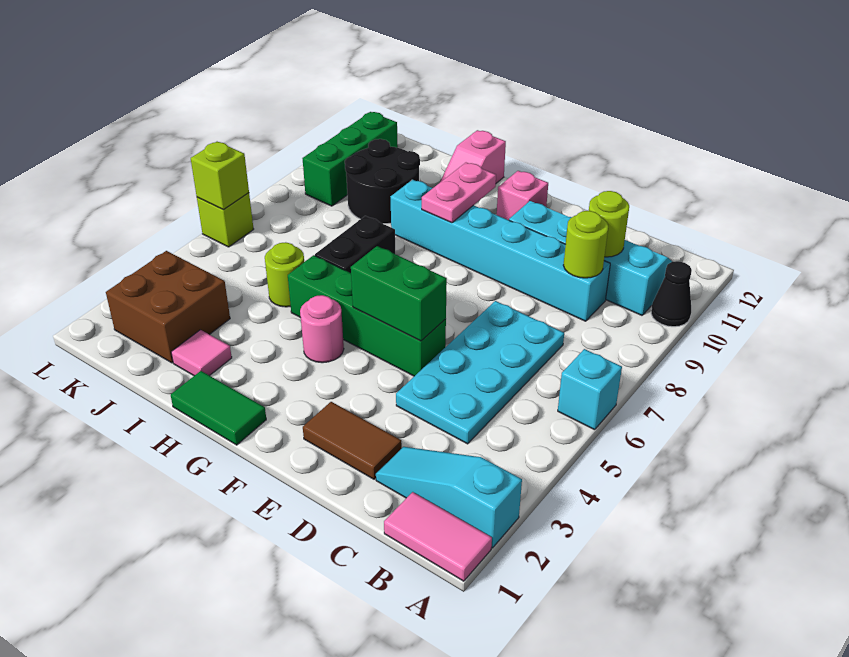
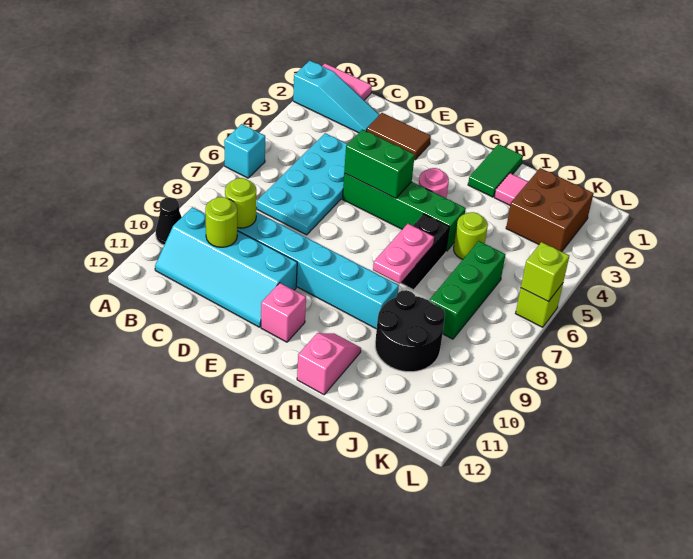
green 1x2 tile [171,371,266,445] -> green 1x2 tile turned to [468,144,523,197]
pink 1x2 plate [422,163,496,223] -> pink 1x2 plate moved to [373,224,434,284]
green 1x3 brick [302,112,398,206] -> green 1x3 brick moved to [429,241,506,339]

